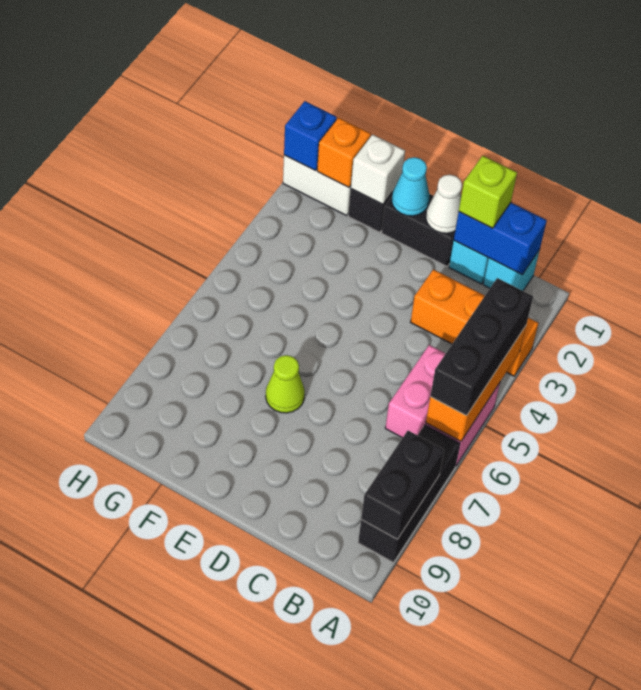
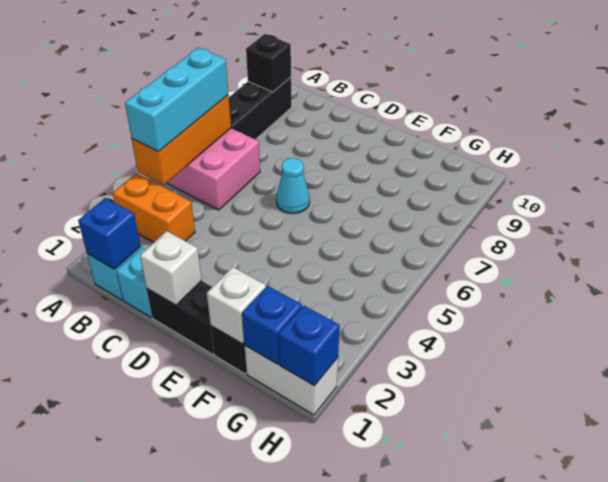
orange 1x3 brick [411,269,538,376] -> orange 1x2 brick [113,173,195,243]
black 1x3 brick [430,278,533,416] -> cyan 1x3 brick [125,48,229,152]
black 1x2 brick [361,431,444,539] -> black 1x1 brick [246,34,291,92]
blue 1x2 brick [454,203,547,274] -> blue 1x1 brick [78,198,140,269]
lime 1x1 brick [459,156,517,228] -> none
white 1x1 cone [426,175,462,233] -> white 1x1 brick [140,231,202,305]
cyan 1x1 cone [392,157,430,216] -> cyan 1x1 cone moved to [276,158,310,214]
lime 1x1 cone [266,355,305,413] -> none
orange 1x1 brick [317,118,371,187] -> blue 1x1 brick [242,286,302,364]

